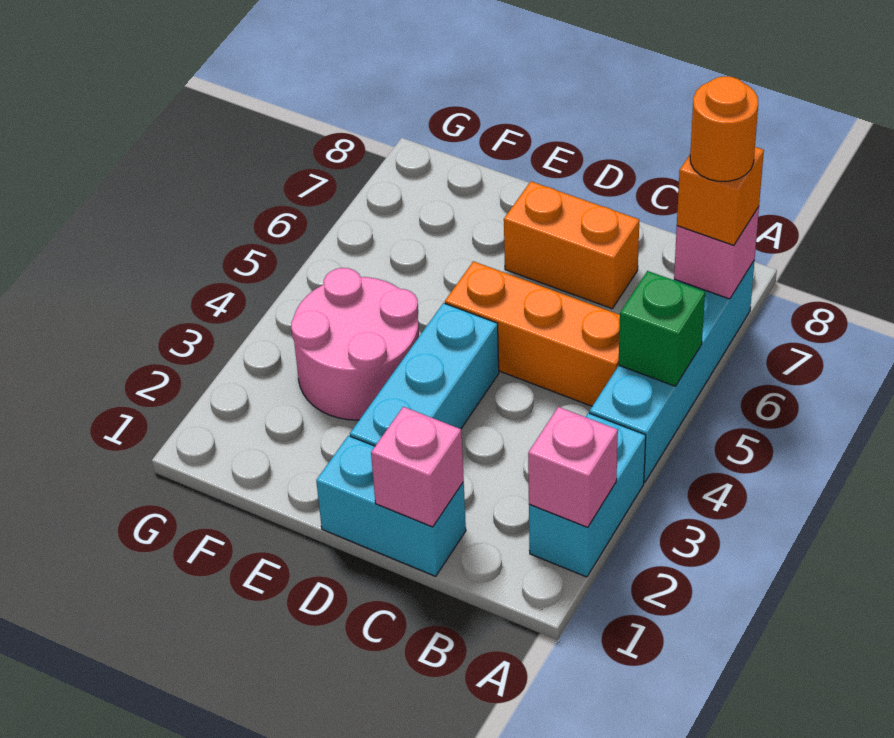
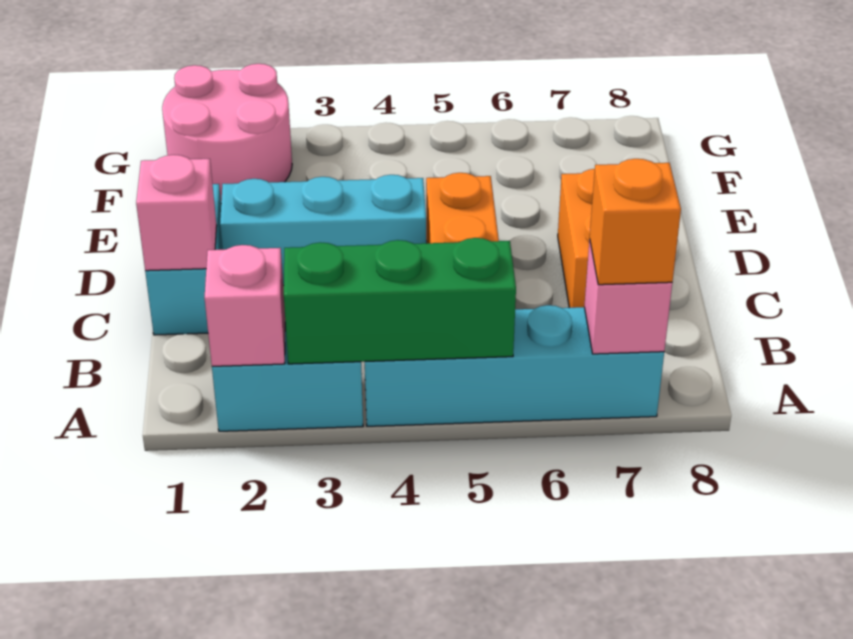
green 1x1 brick [619,271,705,386] -> green 1x3 brick [283,238,516,364]
orange 1x1 round brick [690,76,758,181] -> none
pink 2x2 round brick [291,268,419,420] -> pink 2x2 round brick moved to [162,64,292,200]

